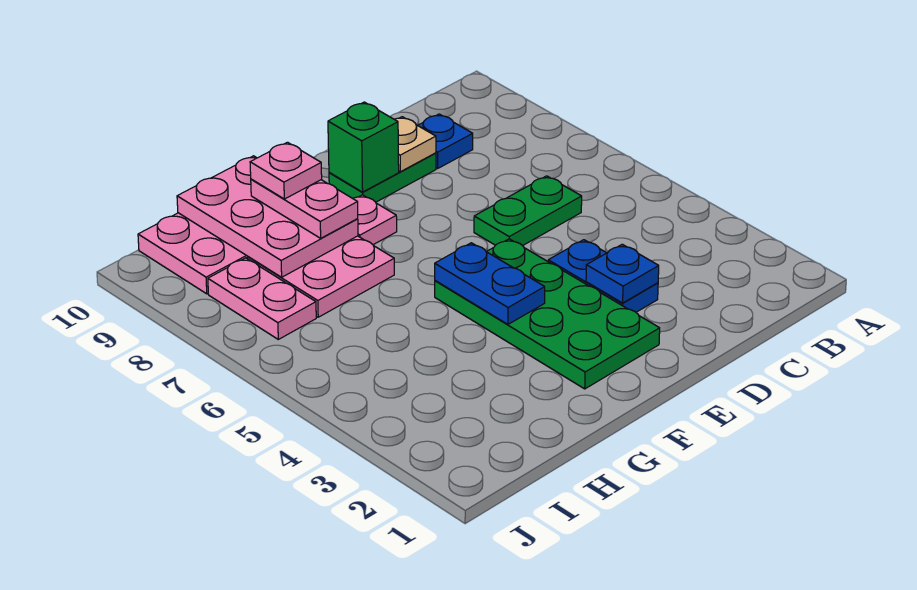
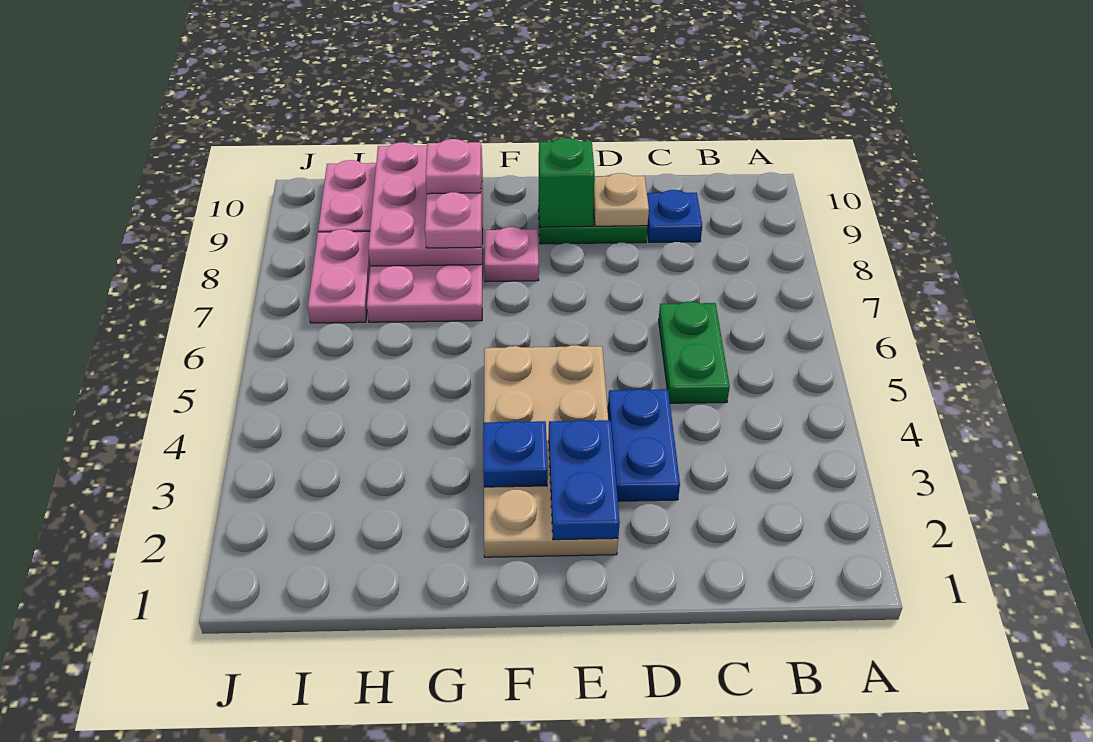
green 1x2 plate [474,176,582,246] -> green 1x2 plate turned to [659,302,730,403]
blue 1x1 plate [586,244,659,303] -> blue 1x1 plate moved to [483,421,548,487]
green 2x4 plate [435,239,660,389] -> tan 2x4 plate [484,345,618,557]
blue 1x2 plate [435,243,545,324] -> blue 1x2 plate moved to [549,420,620,540]

